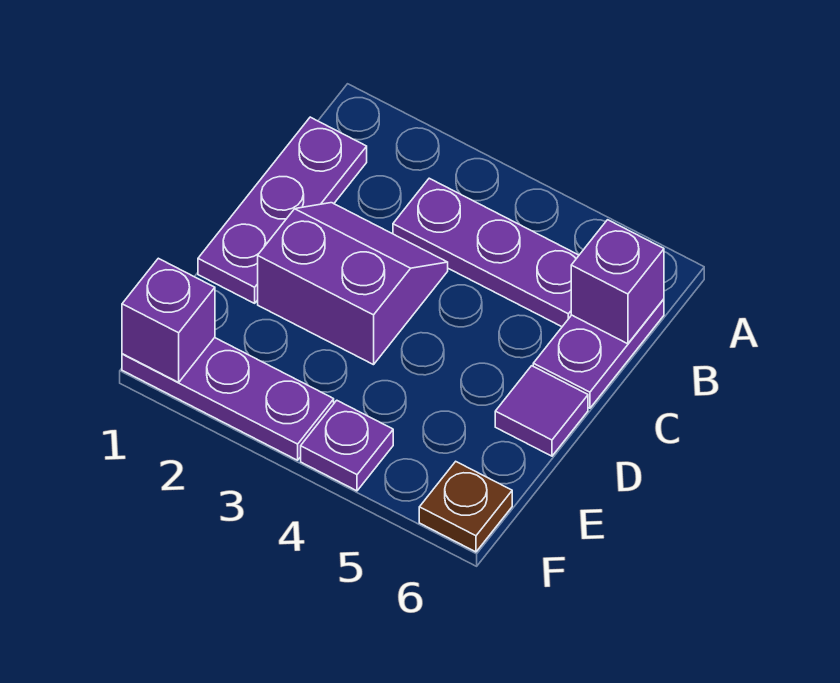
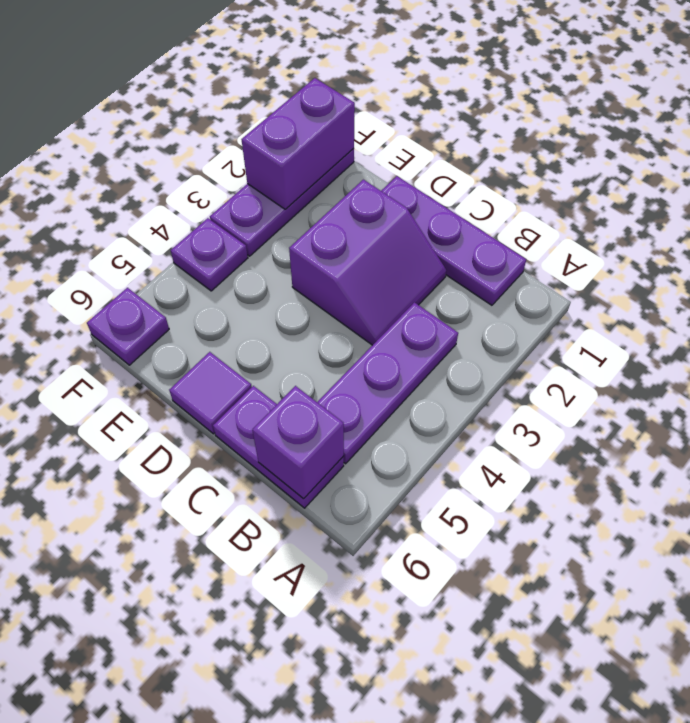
purple 1x1 brick [122,258,215,382] -> purple 1x2 brick [242,78,355,209]
brown 1x1 plate [419,462,512,552] -> purple 1x1 plate [87,288,169,365]

